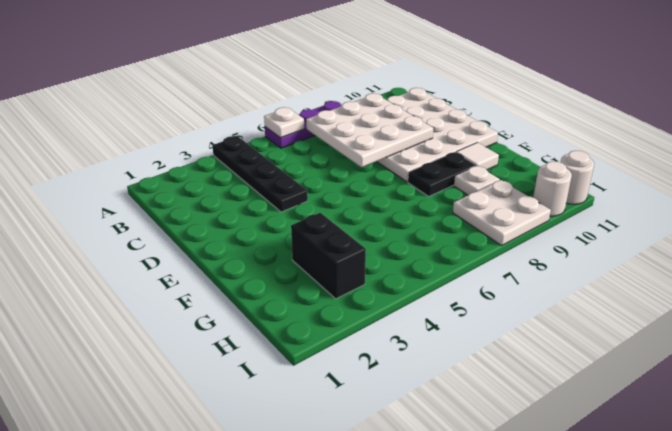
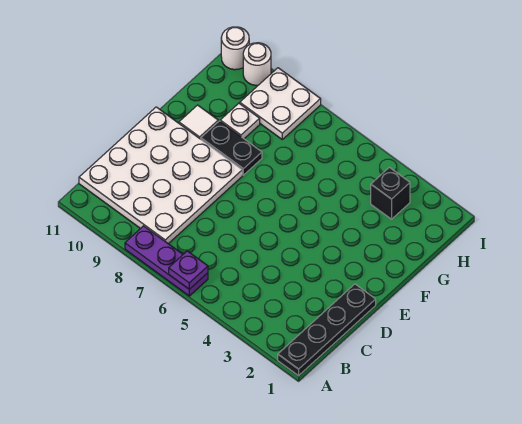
black 1x4 plate [212,136,308,212] -> black 1x4 plate moved to [278,284,376,376]
white 1x1 plate [264,107,304,138] -> purple 1x1 plate [169,251,208,289]
white 3x3 plate [306,93,433,167] -> none
black 1x2 brick [291,213,366,299] -> black 1x1 brick [371,167,410,219]

